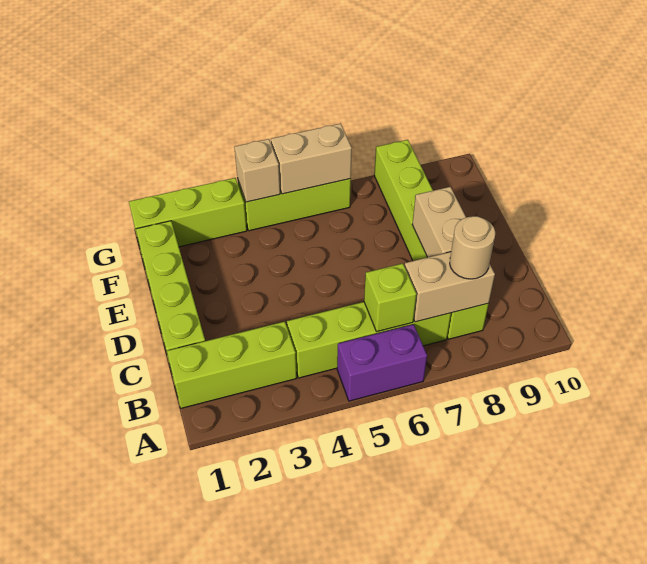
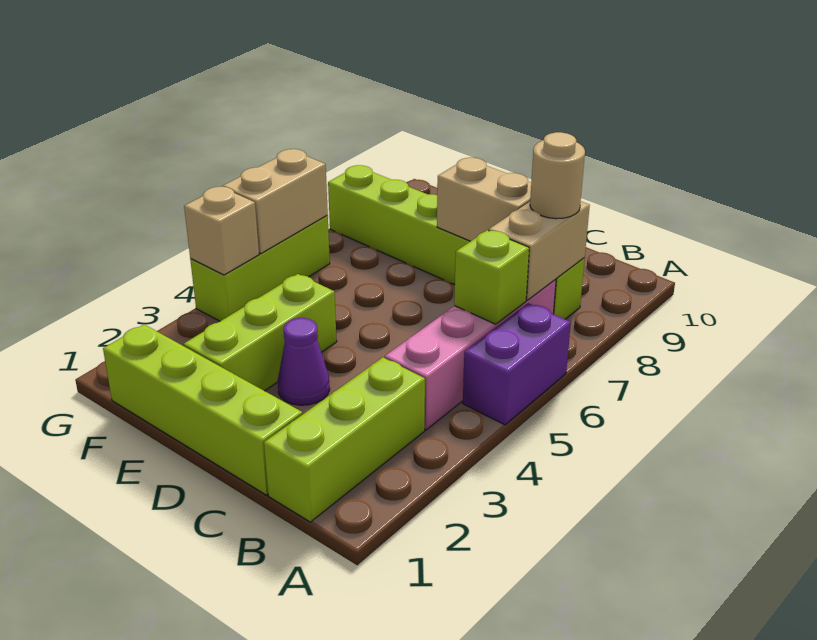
lime 1x4 brick [287,302,451,378] -> pink 1x4 brick [385,279,556,430]
none -> purple 1x1 cone [278,318,330,405]
lime 1x3 brick [129,178,247,247] -> lime 1x3 brick moved to [184,274,337,391]

